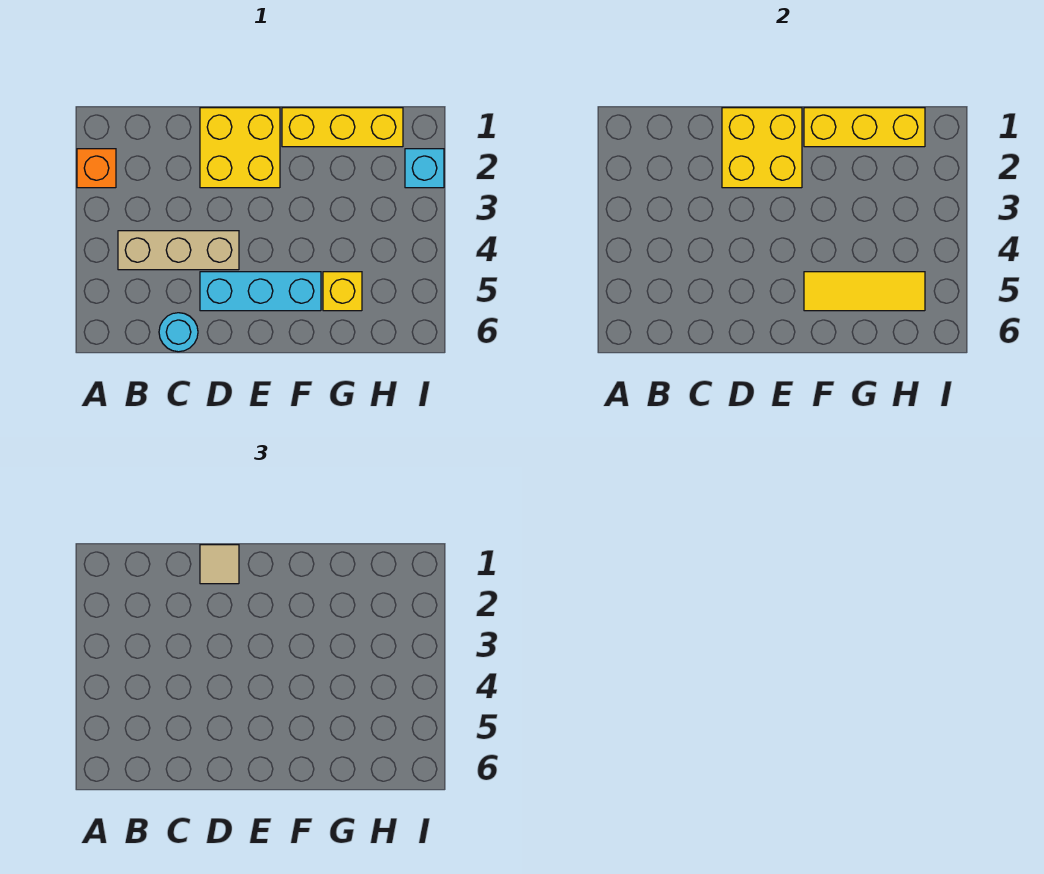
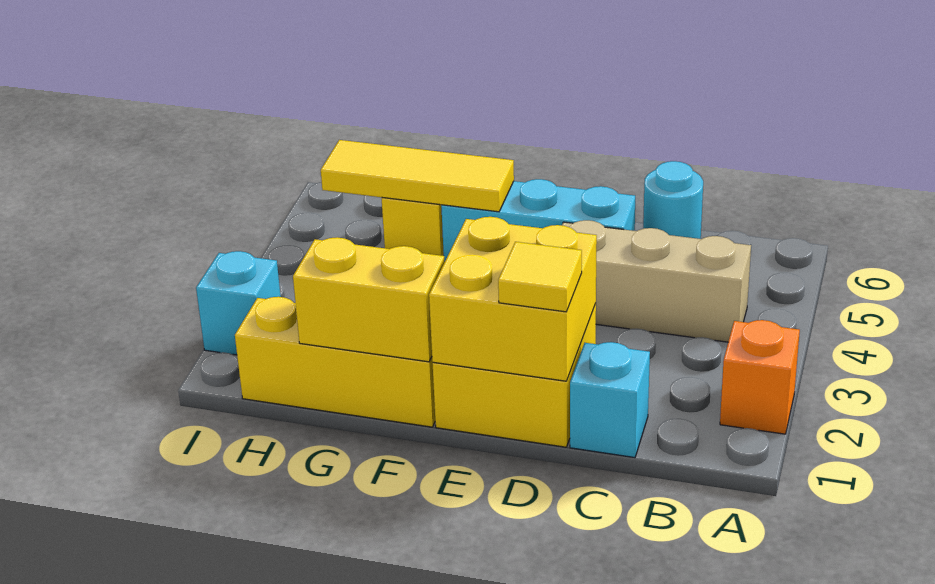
none -> cyan 1x1 brick [570,342,650,458]
tan 1x1 tile [200,545,239,584] -> yellow 1x1 tile [498,242,582,312]
yellow 1x3 brick [804,108,925,147] -> yellow 1x2 brick [293,237,445,362]

